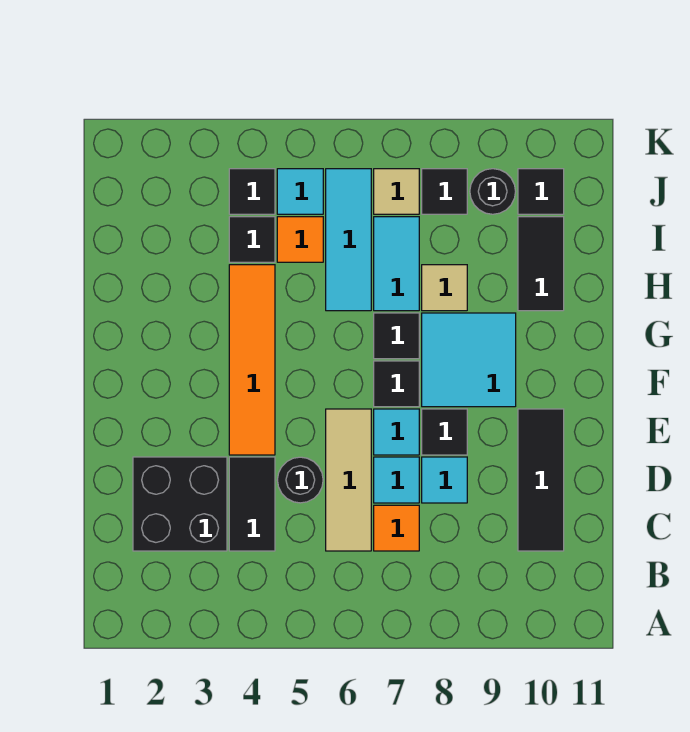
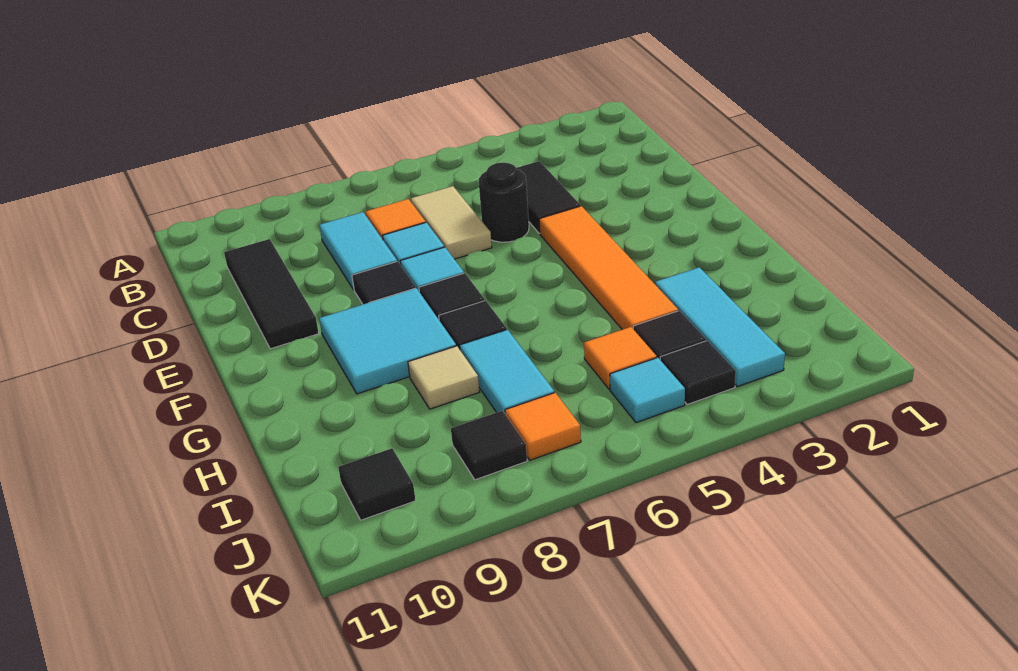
black 2x2 brick [133,457,227,551] -> none
tan 1x3 tile [326,409,371,551] -> tan 1x2 tile [411,186,492,259]
cyan 1x1 tile [422,457,467,503] -> cyan 1x2 tile [319,212,397,290]
cyan 1x3 tile [326,169,371,311] -> cyan 1x3 tile moved to [655,267,785,387]
black 1x2 tile [518,217,564,311] -> none
tan 1x1 tile [374,169,419,214] -> orange 1x1 tile [505,393,581,460]
black 1x1 round brick [470,169,516,214] -> none

